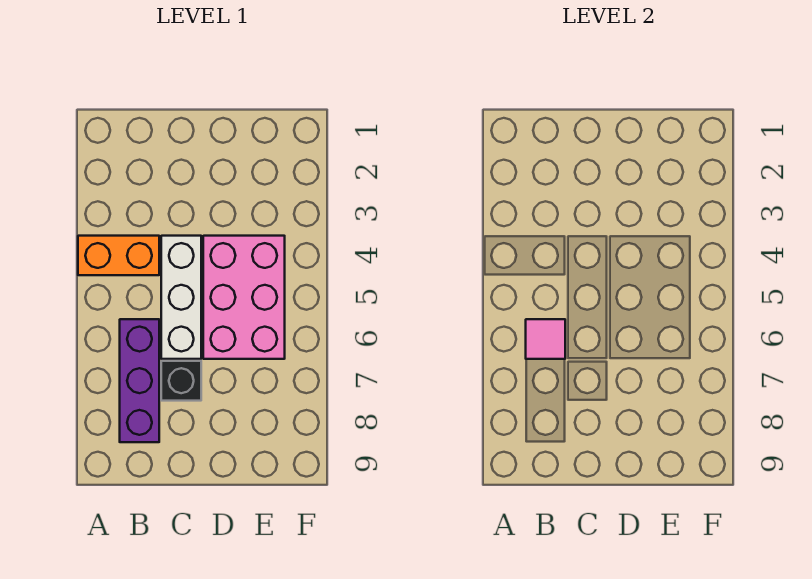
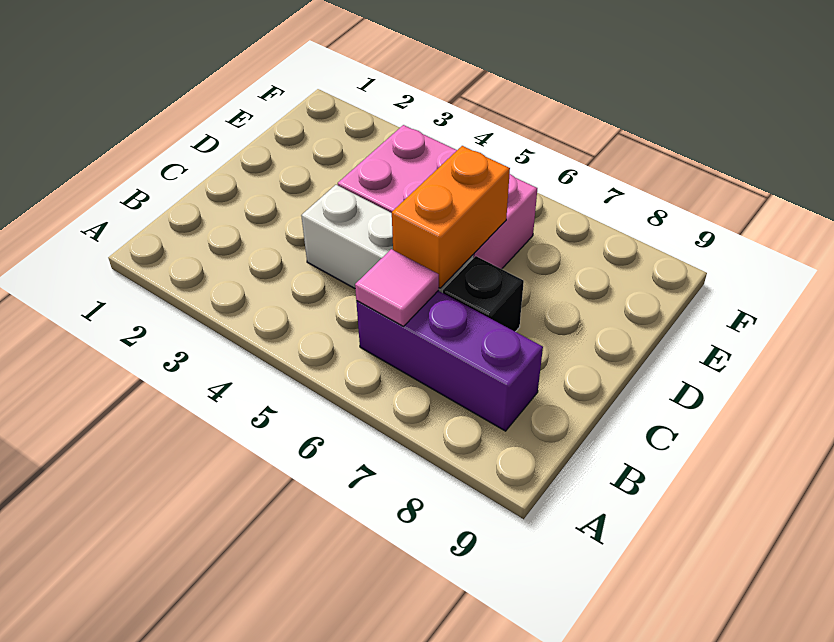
orange 1x2 brick [78,236,159,275] -> orange 1x2 brick moved to [392,146,510,288]

